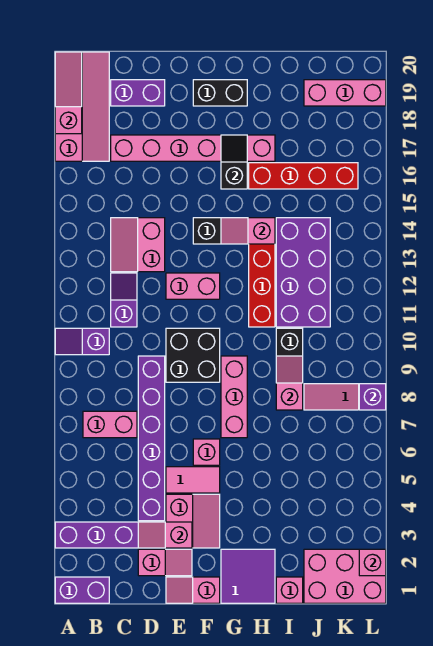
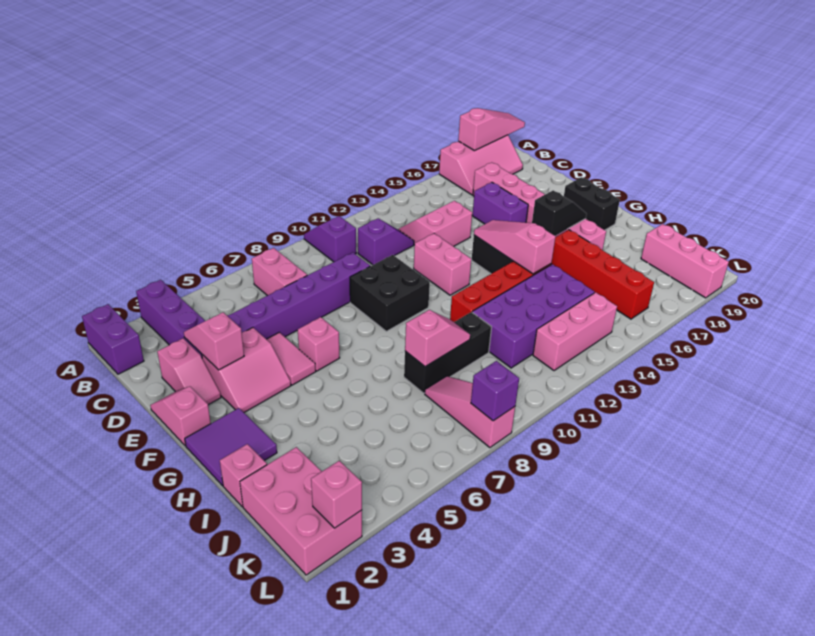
pink 2x4 slope [55,52,109,161] -> pink 2x3 slope [439,135,523,195]
purple 1x2 brick [111,80,165,106] -> purple 1x2 brick moved to [472,182,528,224]
pink 1x3 brick [221,356,247,438] -> pink 1x3 brick moved to [533,292,617,371]
pink 1x2 slope [221,218,275,244] -> pink 1x3 slope [474,220,556,274]

